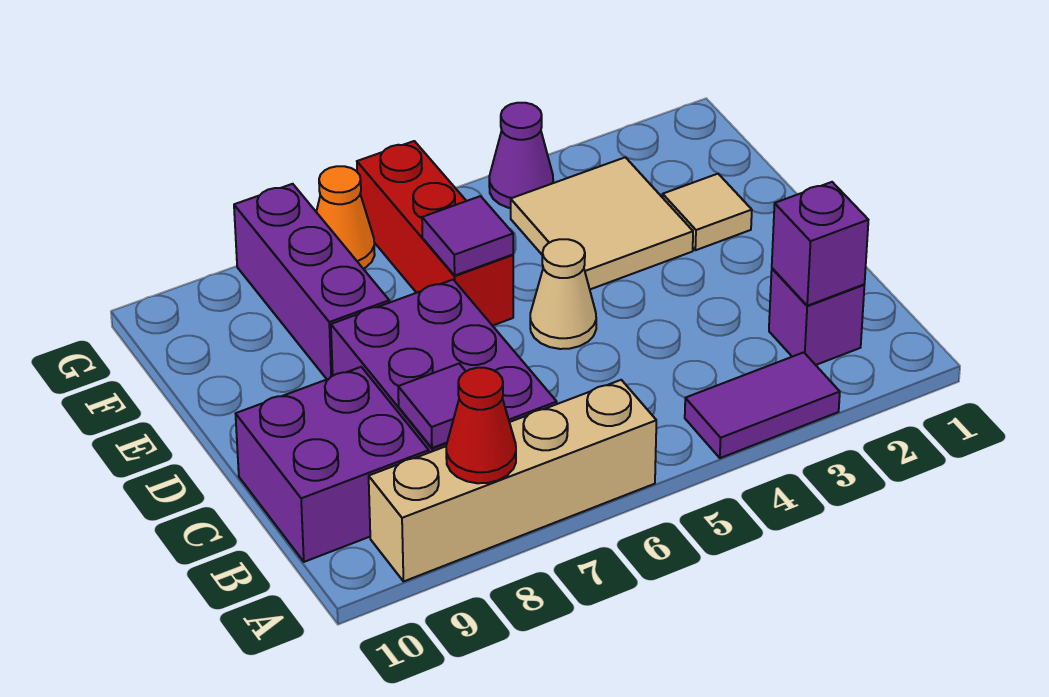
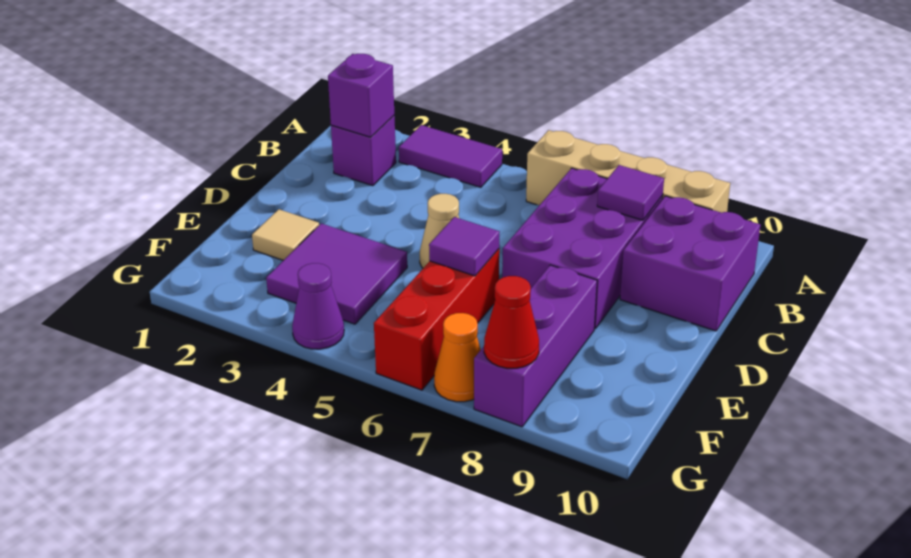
red 1x1 cone [446,368,516,483] -> red 1x1 cone moved to [484,276,539,368]
tan 2x2 tile [511,157,693,289] -> purple 2x2 tile [266,223,407,324]

